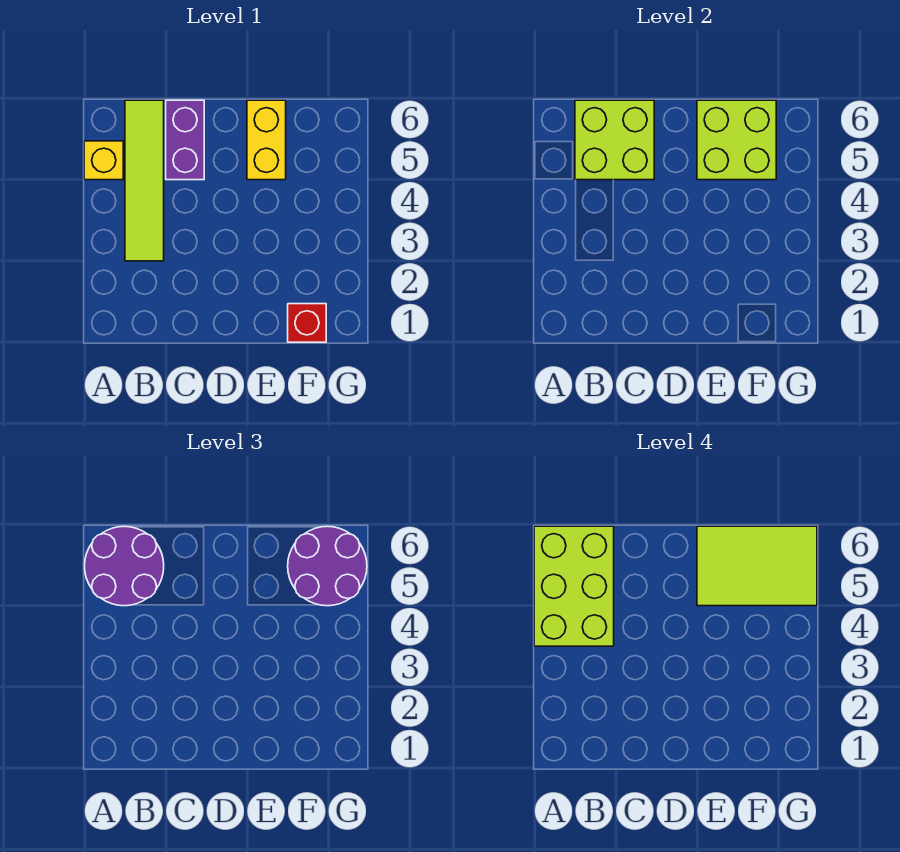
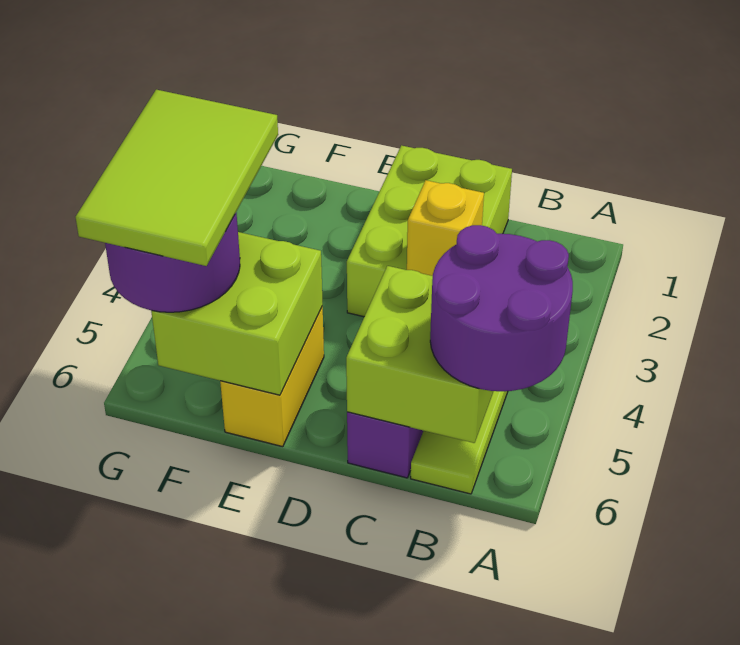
lime 2x3 brick [534,526,614,646] -> lime 2x3 brick moved to [347,145,512,317]
yellow 1x1 brick [84,141,123,180] -> yellow 1x1 brick moved to [407,180,484,276]
lime 2x3 tile [697,526,817,606] -> lime 2x3 tile turned to [76,90,278,266]
red 1x1 brick [288,304,326,342] -> none

